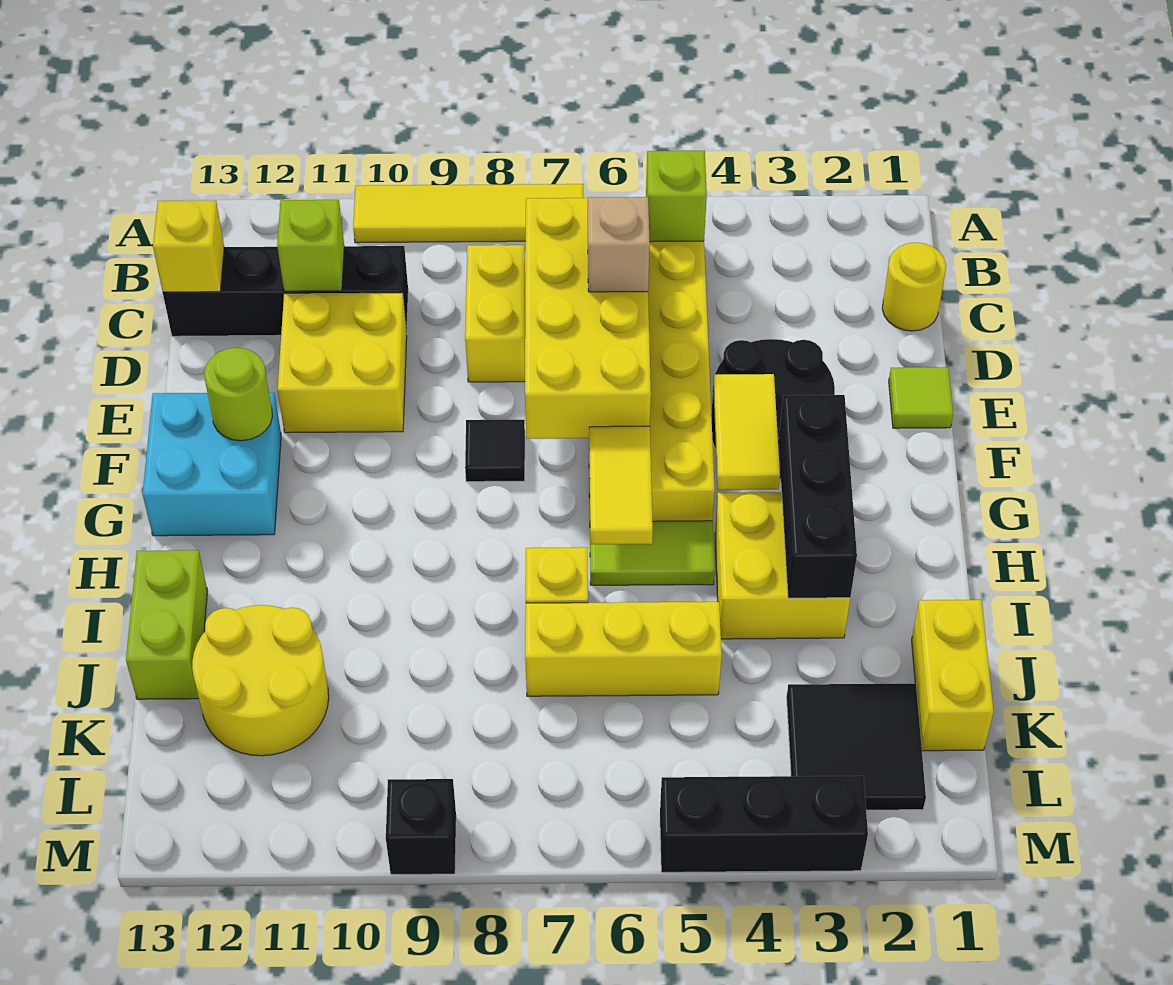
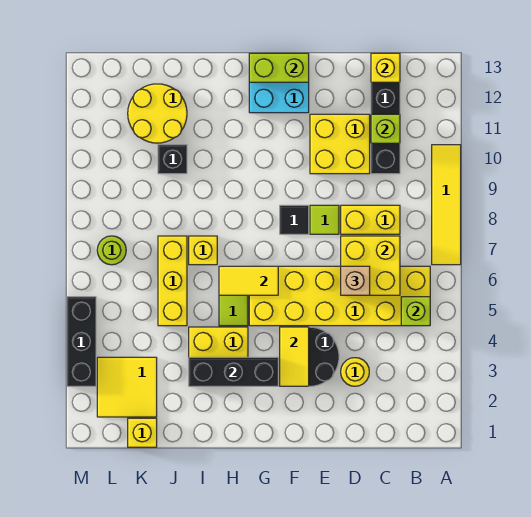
yellow 1x1 round brick [882,242,946,331] -> yellow 1x1 round brick moved to [341,358,369,386]
yellow 2x4 brick [525,198,651,439] -> yellow 2x2 brick [341,236,400,295]
lime 1x1 tile [889,367,953,428] -> lime 1x1 tile moved to [310,205,339,234]
yellow 1x2 tile [713,374,780,490] -> yellow 1x2 tile turned to [280,327,309,386]
lime 1x1 round brick [204,348,273,441] -> lime 1x1 round brick moved to [97,236,126,265]
lime 1x2 brick [126,550,208,699] -> lime 1x2 brick moved to [249,53,309,82]
yellow 1x2 brick [912,600,994,751] -> yellow 1x1 brick [128,418,157,447]
black 2x2 tile [787,684,926,810] -> yellow 2x2 tile [97,357,157,417]
black 1x1 brick [386,779,456,874] -> black 1x1 brick moved to [158,145,187,174]

